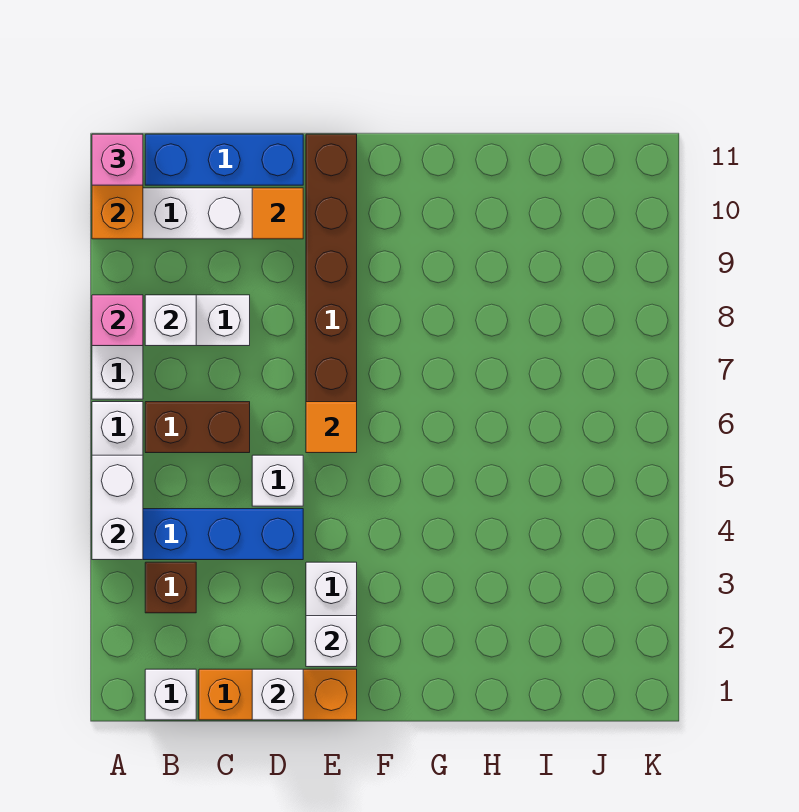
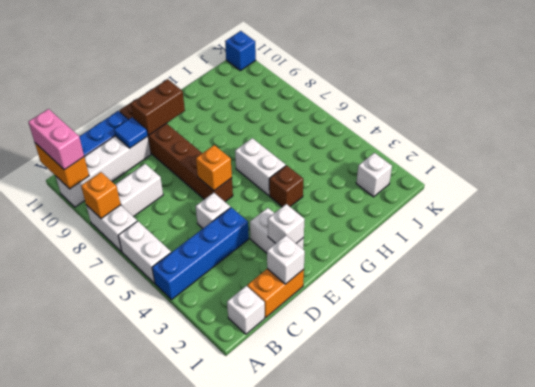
white 1x2 brick [92,455,143,560] -> white 1x2 brick moved to [235,138,286,195]
pink 1x1 brick [92,295,143,346] -> orange 1x1 brick [81,172,121,219]
pink 1x1 brick [92,134,143,185] -> pink 1x2 brick [28,109,84,170]
brown 1x1 brick [145,562,196,613] -> brown 1x1 brick moved to [269,165,303,207]
brown 1x2 brick [145,402,250,453] -> brown 1x2 brick moved to [131,79,185,135]
white 1x1 brick [145,295,196,346] -> white 1x1 brick moved to [356,153,392,197]
orange 1x3 brick [199,669,357,720] -> orange 1x2 brick [247,269,304,317]
orange 1x1 tile [252,188,303,239] -> blue 1x1 tile [114,118,148,148]
orange 1x1 tile [306,402,357,453] -> orange 1x1 brick [196,145,232,191]
none -> blue 1x1 brick [225,31,256,71]

